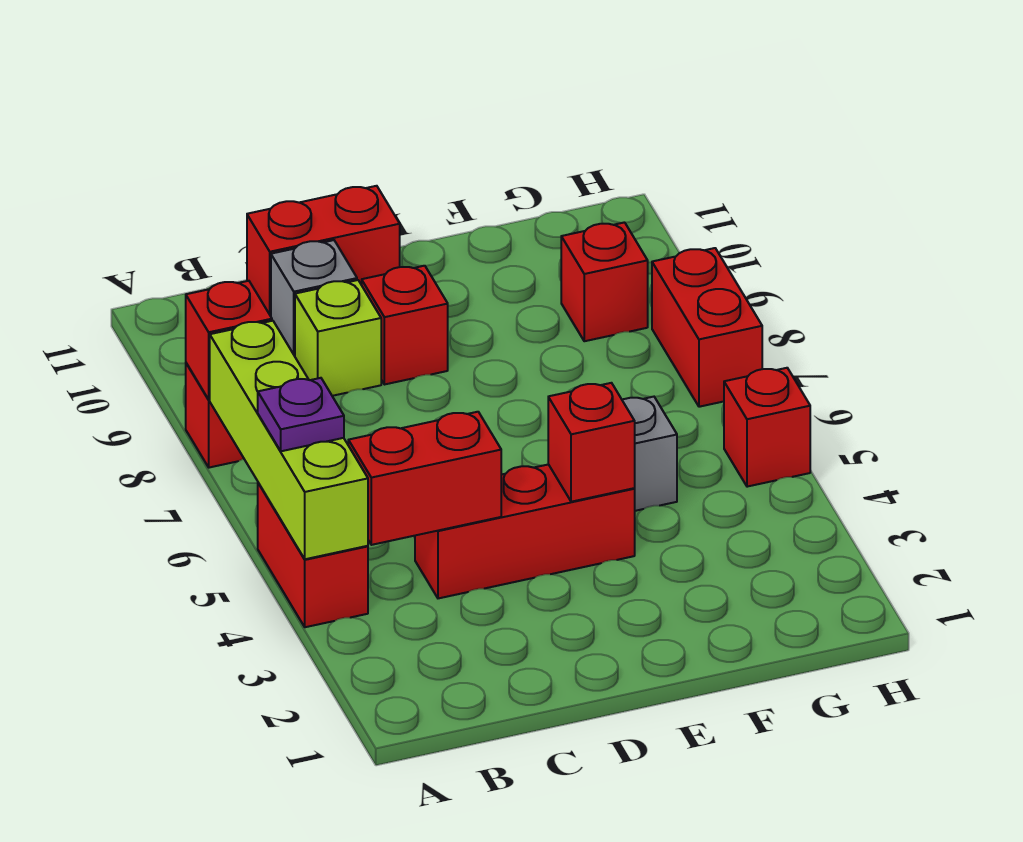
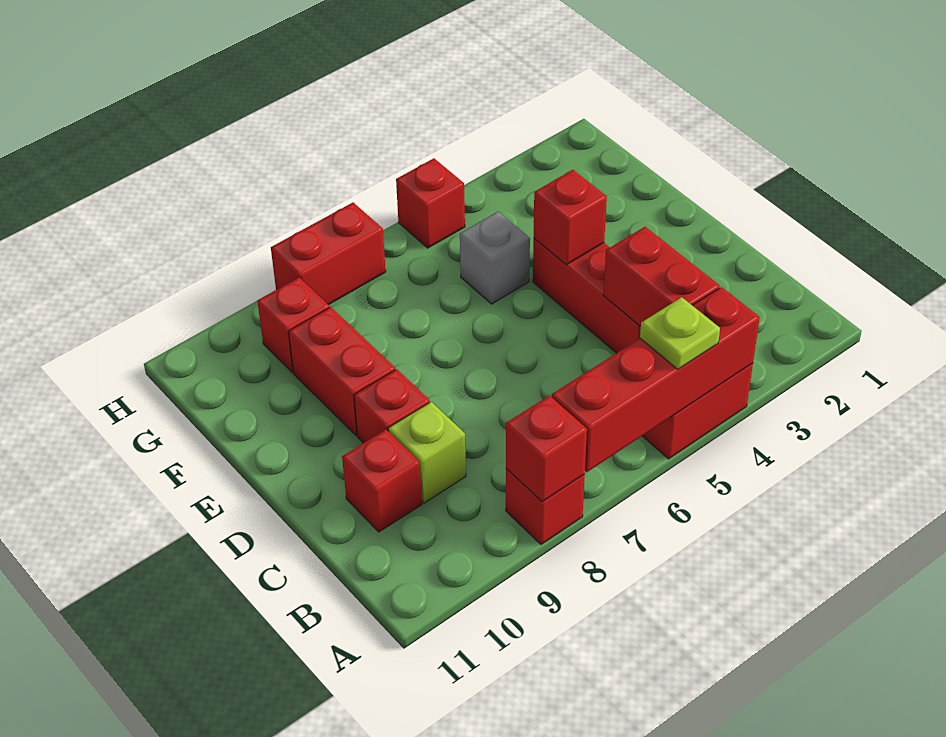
lime 1x4 brick [210,321,368,559] -> red 1x4 brick [552,287,760,472]
purple 1x1 plate [258,378,344,451] -> lime 1x1 plate [640,297,720,369]
grey 1x1 brick [271,240,357,356] -> red 1x1 brick [342,430,422,532]
red 1x2 brick [247,186,400,316] -> red 1x2 brick moved to [289,307,395,436]

